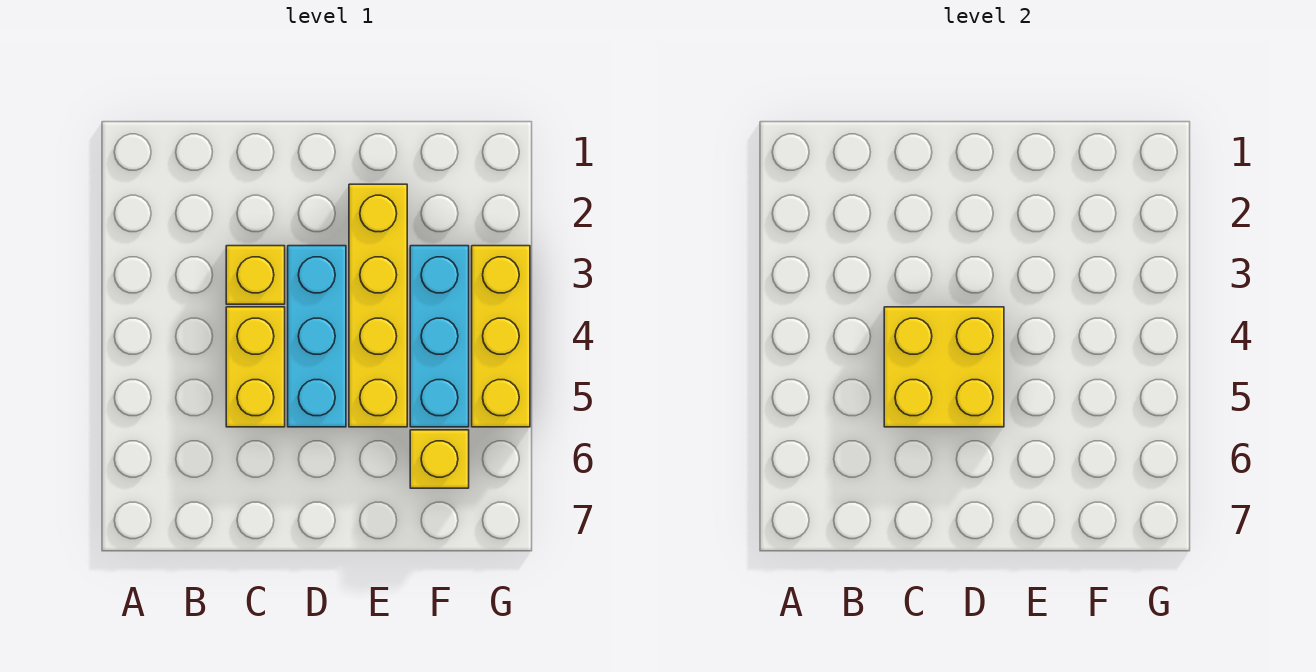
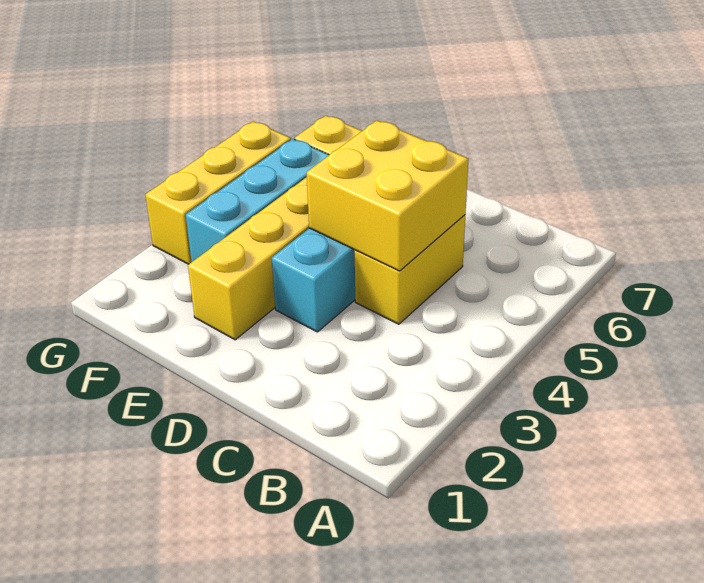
yellow 1x1 brick [226,246,285,304] -> none

